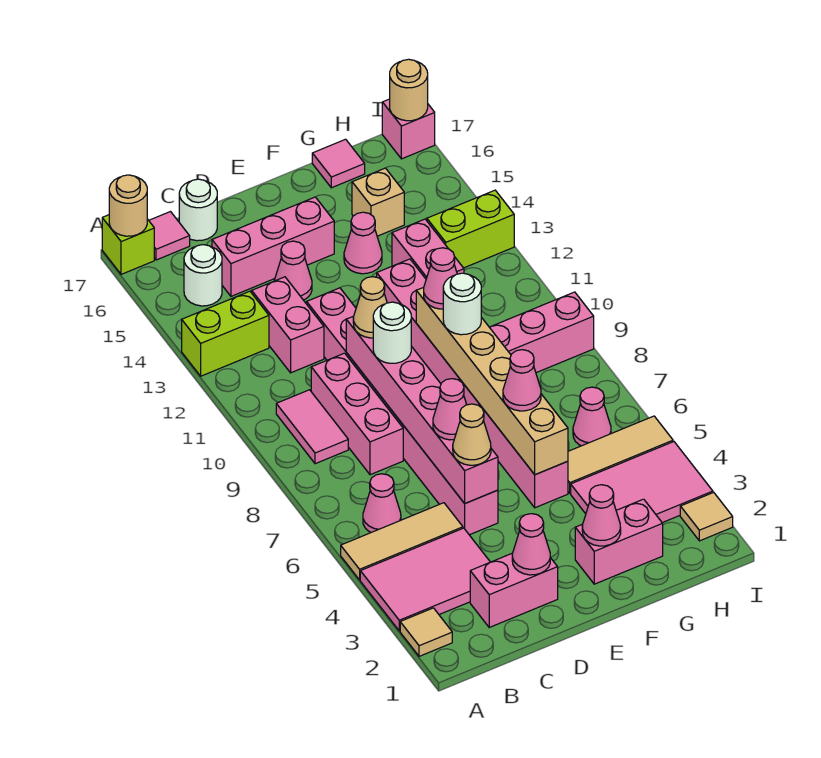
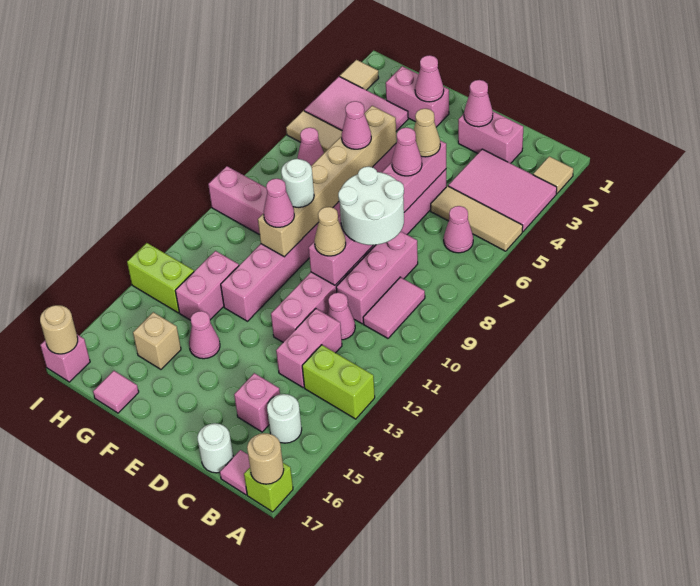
pink 1x3 brick [212,197,334,296] -> pink 1x1 brick [234,373,280,432]
white 1x1 round brick [373,302,411,363] -> white 2x2 round brick [338,166,404,245]
pink 1x1 cone [274,241,312,300] -> pink 1x1 cone moved to [327,293,355,340]

